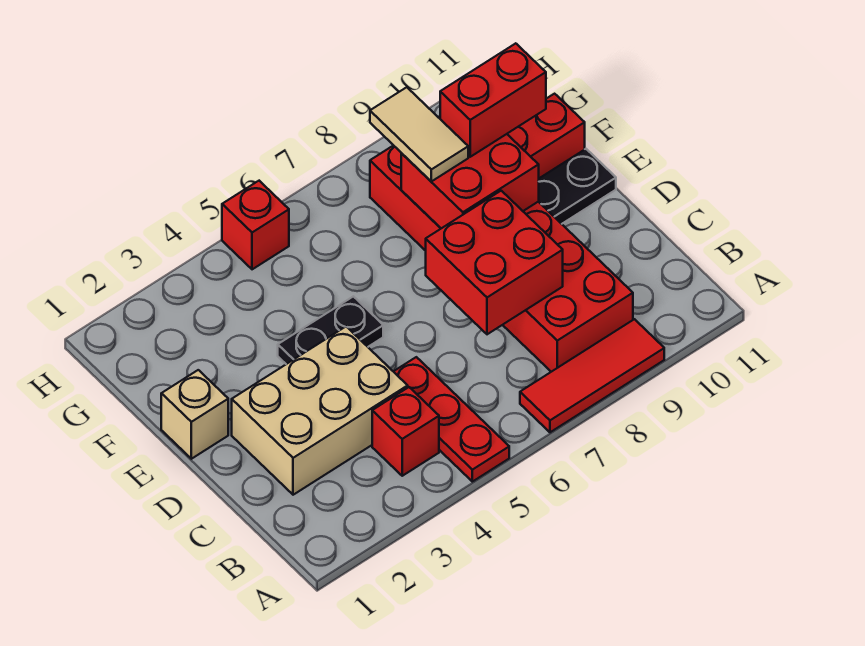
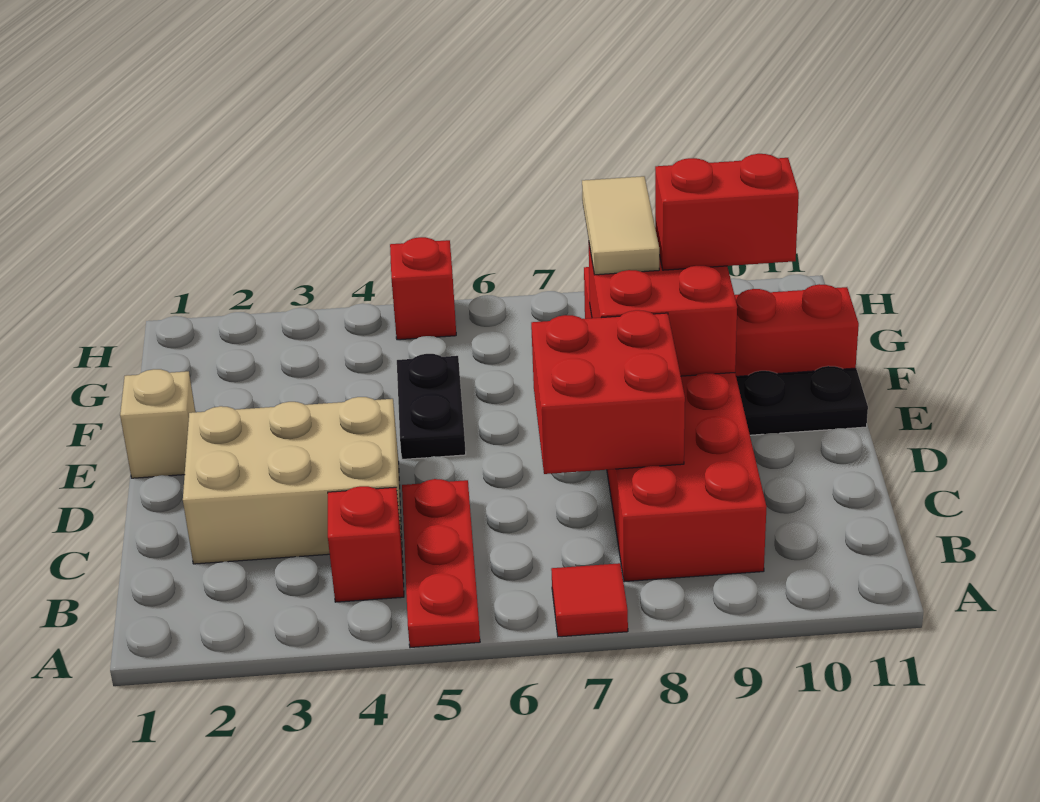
red 1x3 tile [520,319,664,432] -> red 1x1 tile [551,563,628,637]
black 1x2 plate [278,296,383,364] -> black 1x2 plate turned to [397,354,466,459]

